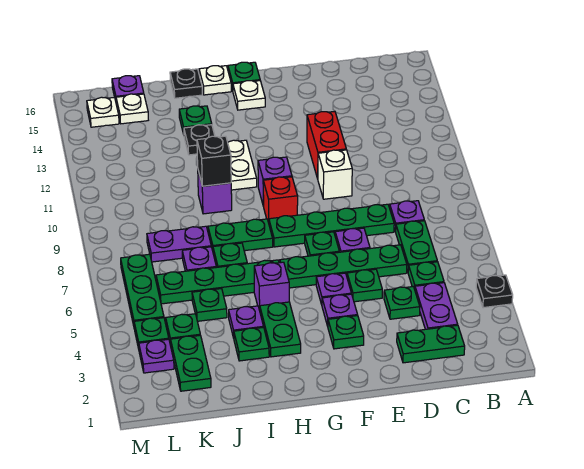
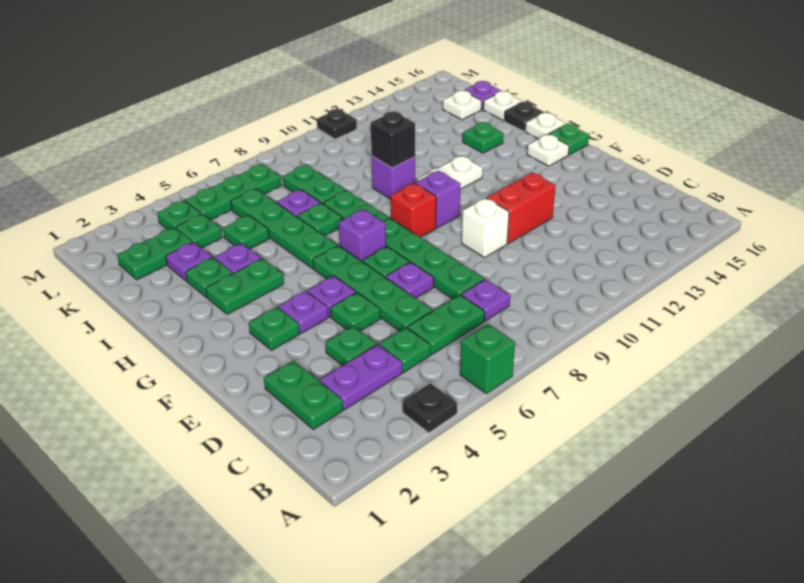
none -> green 1x1 brick [460,324,515,394]
purple 1x1 brick [254,262,289,310] -> purple 1x1 brick moved to [339,209,386,261]
black 1x1 plate [184,125,215,155] -> black 1x1 plate moved to [317,109,357,139]
purple 1x2 plate [147,226,211,262] -> green 1x2 plate [283,165,346,204]
purple 1x1 plate [139,339,174,373] -> purple 1x1 plate moved to [166,242,212,281]
white 1x1 plate [87,97,119,127] -> white 1x1 plate moved to [483,91,523,120]

